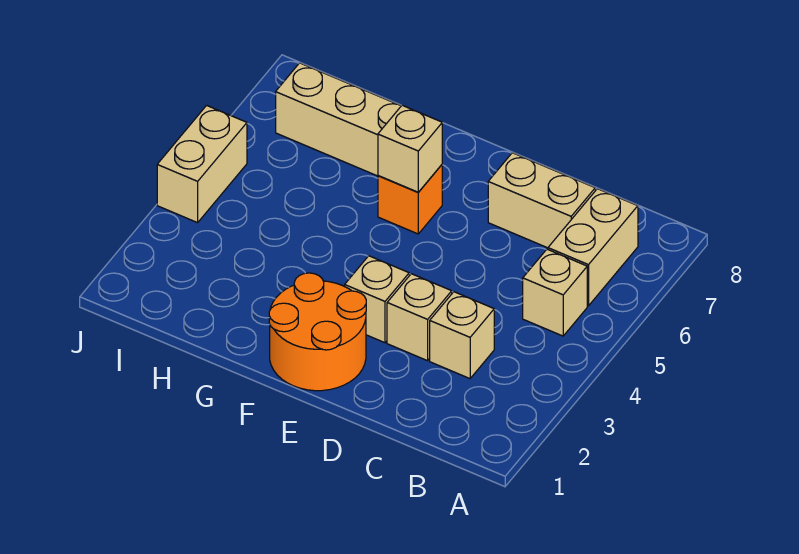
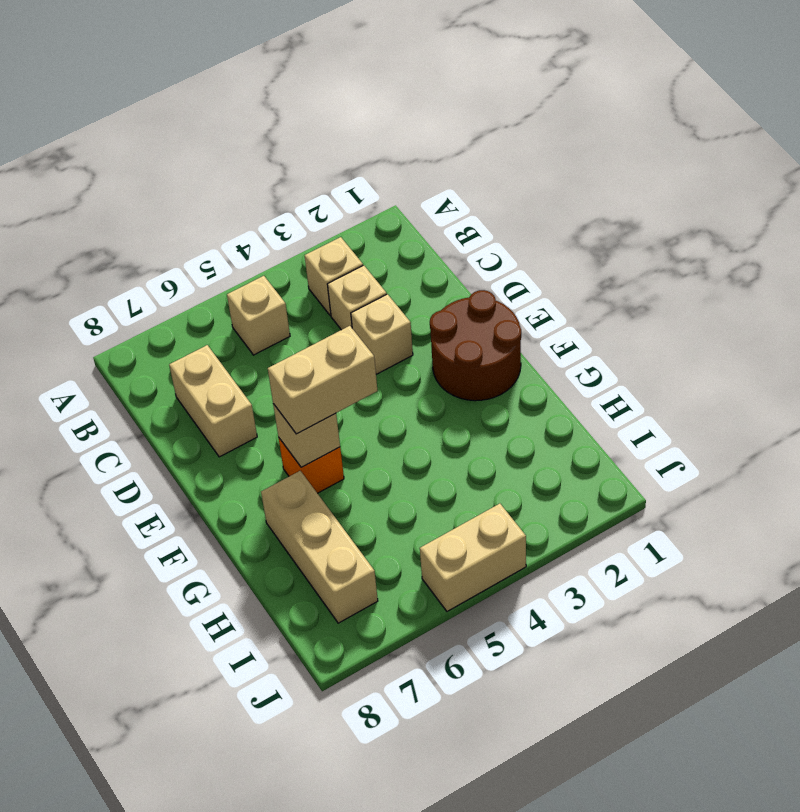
tan 1x2 brick [548,189,638,306] -> tan 1x2 brick moved to [268,326,377,434]
orange 2x2 round brick [269,273,366,391] -> brown 2x2 round brick [430,290,521,401]
tan 1x1 brick [345,256,409,343] -> tan 1x1 brick moved to [305,237,363,316]

